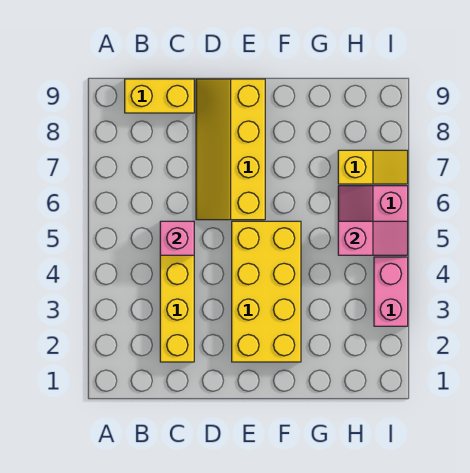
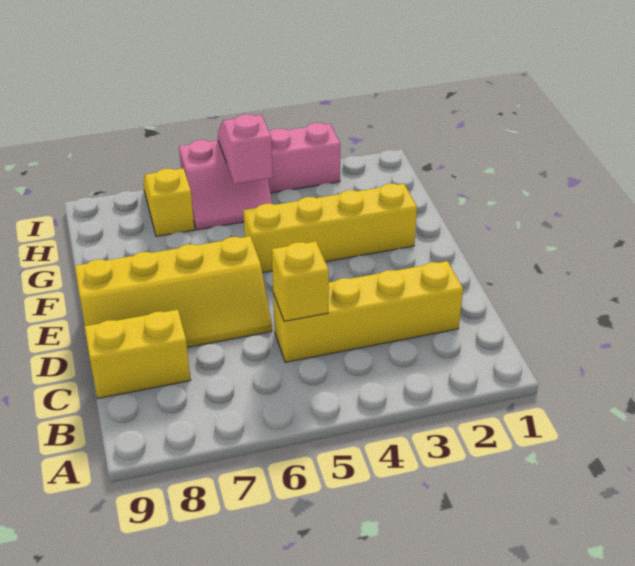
yellow 1x2 brick [125,79,194,113] -> yellow 1x2 brick turned to [85,310,191,398]
pink 1x1 brick [160,221,194,255] -> yellow 1x1 brick [272,241,329,321]
yellow 2x4 brick [232,221,301,362] -> yellow 1x4 brick [243,184,417,273]

